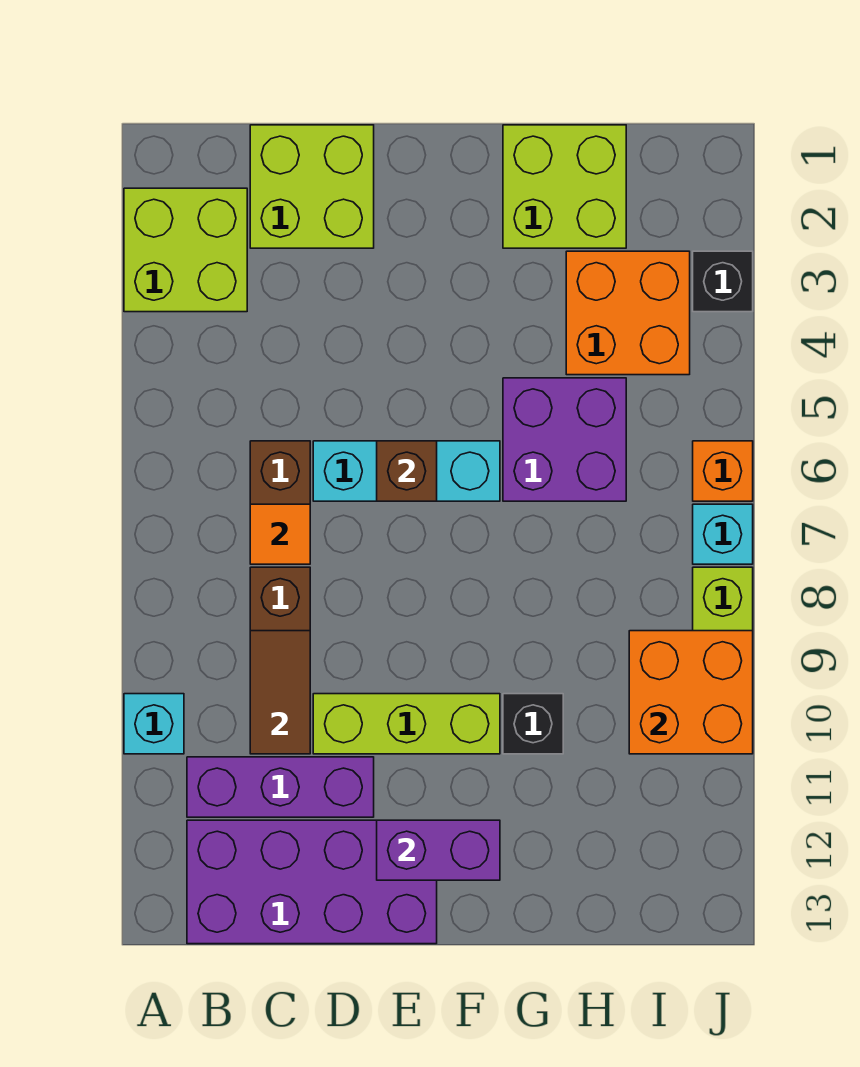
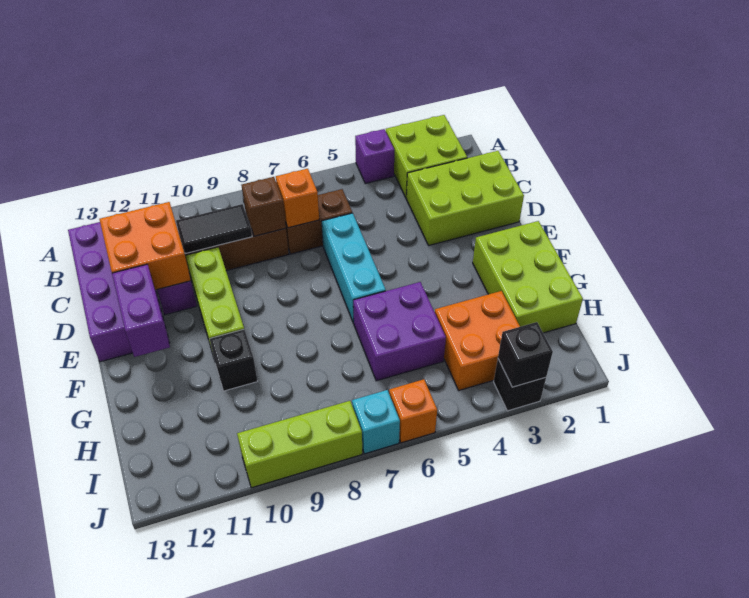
none -> purple 1x1 brick [355,129,394,184]
cyan 1x1 brick [124,694,184,754] -> none
lime 2x2 brick [250,125,374,248] -> lime 2x3 brick [406,151,524,245]
orange 1x1 tile [250,504,310,564] -> orange 1x1 brick [276,169,319,228]
brown 1x2 tile [250,631,310,754] -> black 1x2 tile [176,204,252,254]
brown 1x1 brick [377,441,437,501] -> brown 1x1 brick moved to [242,177,286,236]
lime 2x2 brick [503,125,626,248] -> lime 2x3 brick [473,221,583,333]
orange 2x2 brick [629,631,753,754] -> orange 2x2 brick moved to [99,202,191,290]
none -> black 1x1 brick [498,322,553,387]

